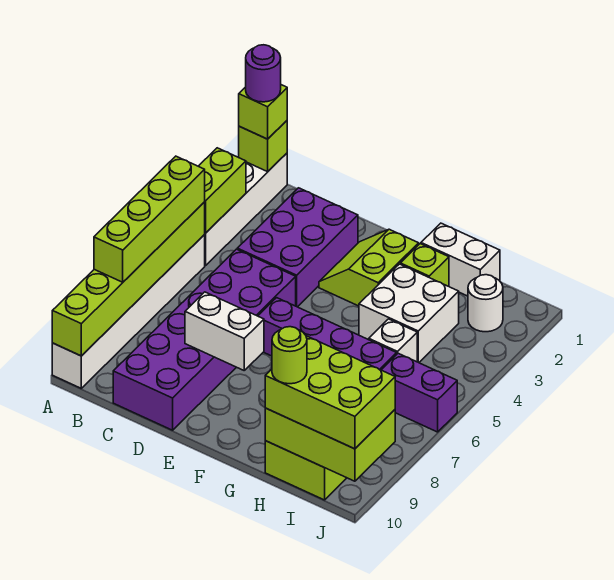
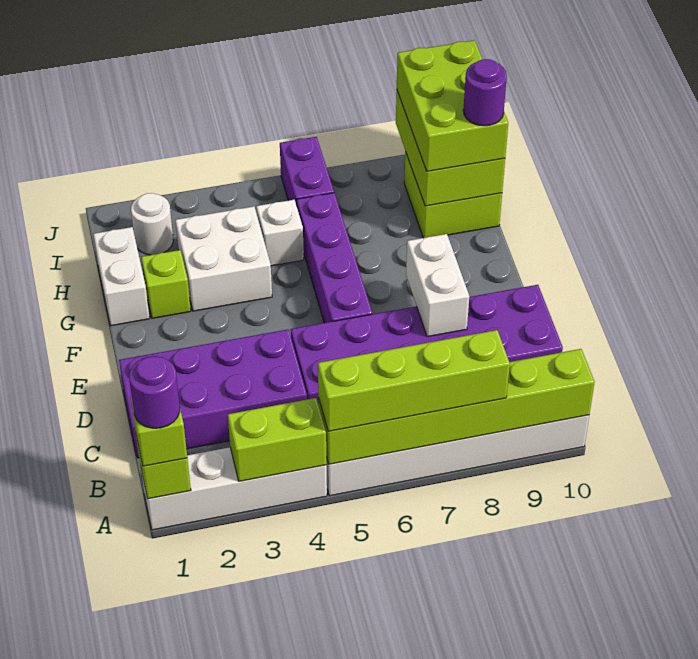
purple 2x3 brick [237,188,358,307] -> purple 2x4 brick [119,329,307,458]
lime 2x2 slope [319,229,419,306] -> none
lime 1x1 round brick [272,327,307,384] -> purple 1x1 round brick [463,59,507,126]

